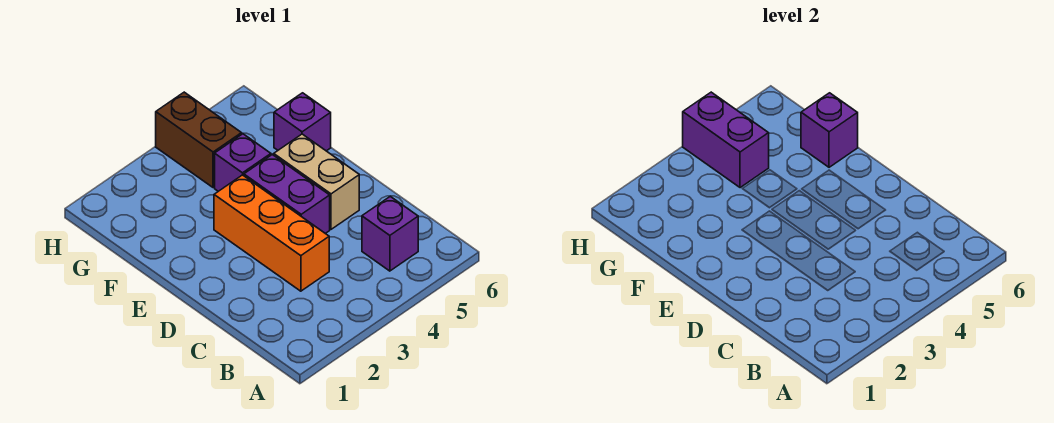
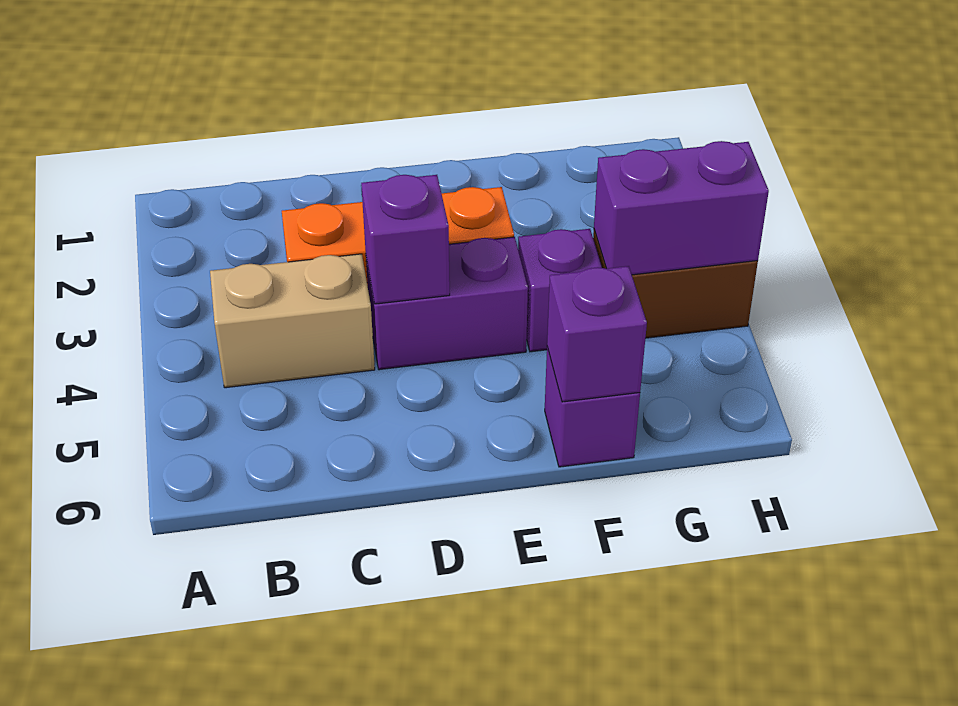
purple 1x1 brick [362,196,418,271] -> purple 1x1 brick moved to [361,175,450,304]
tan 1x2 brick [274,134,359,229] -> tan 1x2 brick moved to [210,254,375,388]

